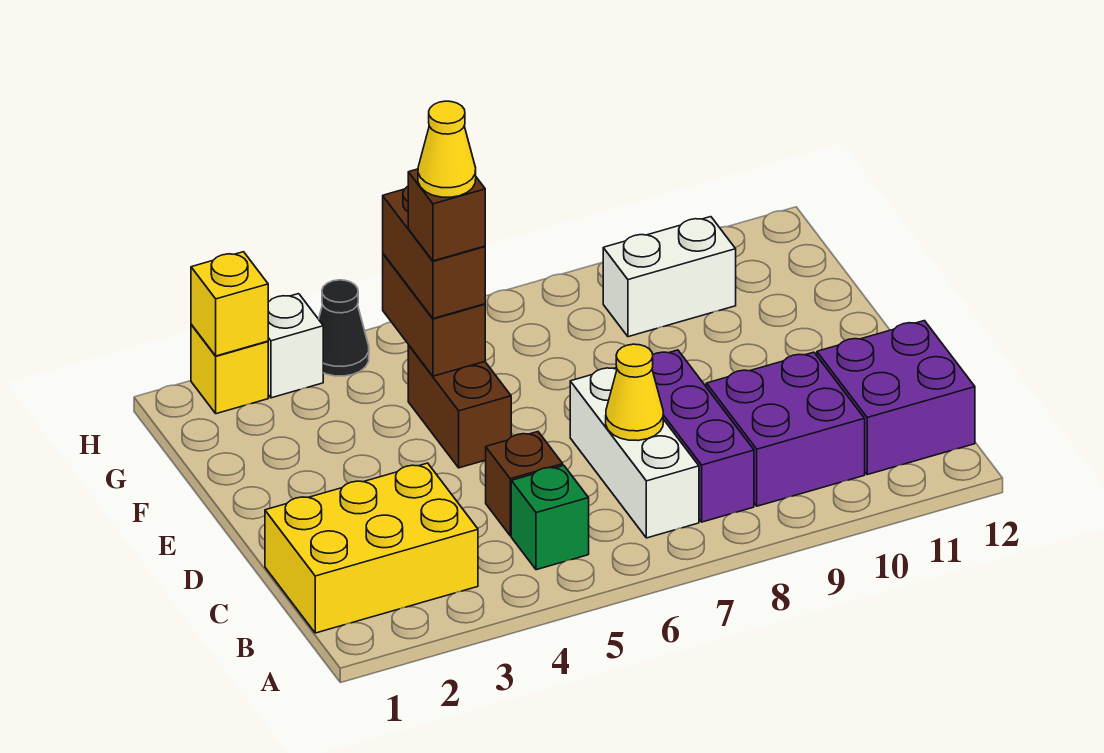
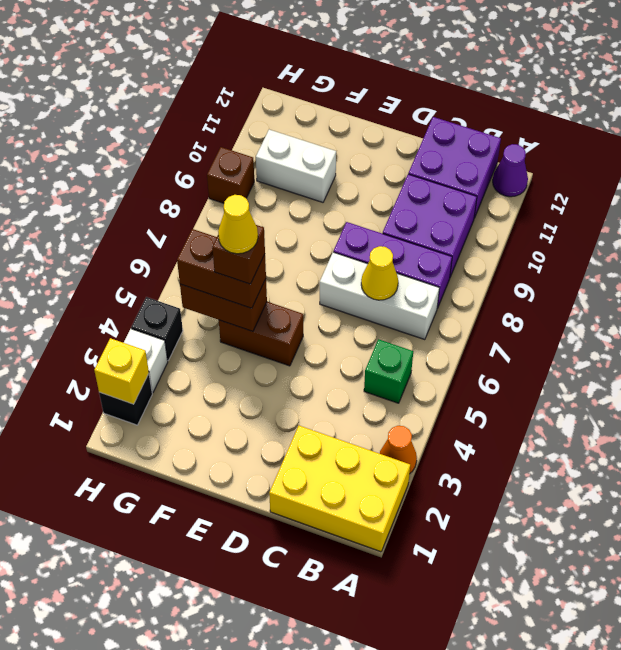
none -> orange 1x1 cone [380,426,417,473]
none -> purple 1x1 cone [493,144,528,197]
yellow 2x3 brick [265,463,478,633] -> yellow 2x3 brick turned to [269,425,410,552]
brown 1x1 brick [486,432,563,536] -> brown 1x1 brick moved to [207,147,254,203]
white 1x2 brick [603,217,736,337] -> white 1x2 brick turned to [256,129,336,202]
yellow 1x1 brick [191,324,268,414] -> black 1x1 brick [99,374,152,425]
black 1x1 cone [319,280,369,376] -> black 1x1 brick [131,297,183,360]

